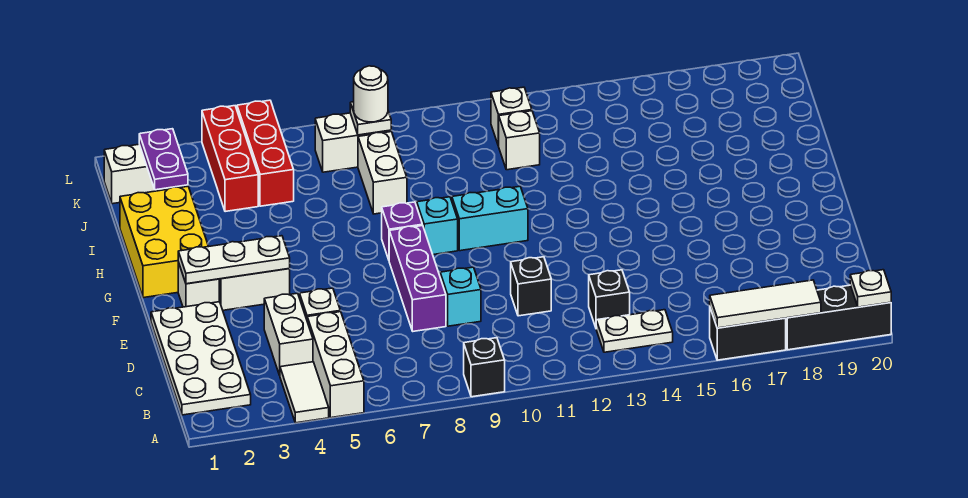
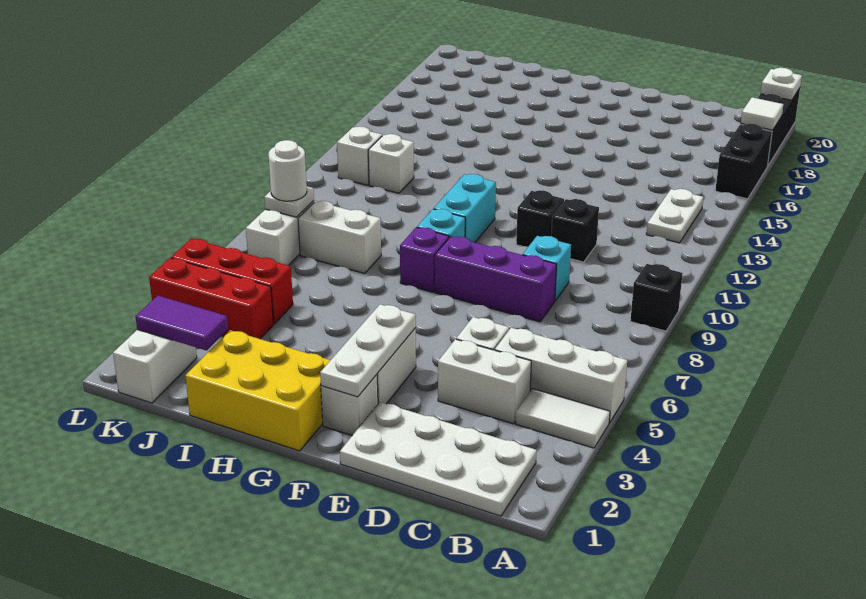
white 1x3 tile [710,280,821,328] -> white 1x1 tile [741,97,783,130]
black 1x1 brick [589,270,630,327] -> black 1x1 brick moved to [516,190,564,247]
purple 1x2 plate [139,129,188,190] -> purple 1x2 tile [136,296,228,350]

